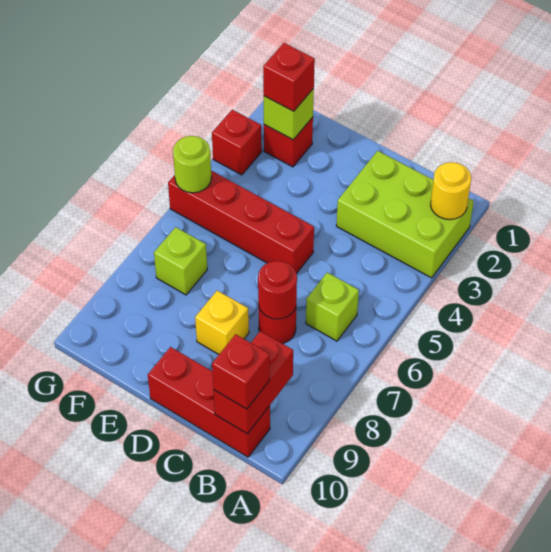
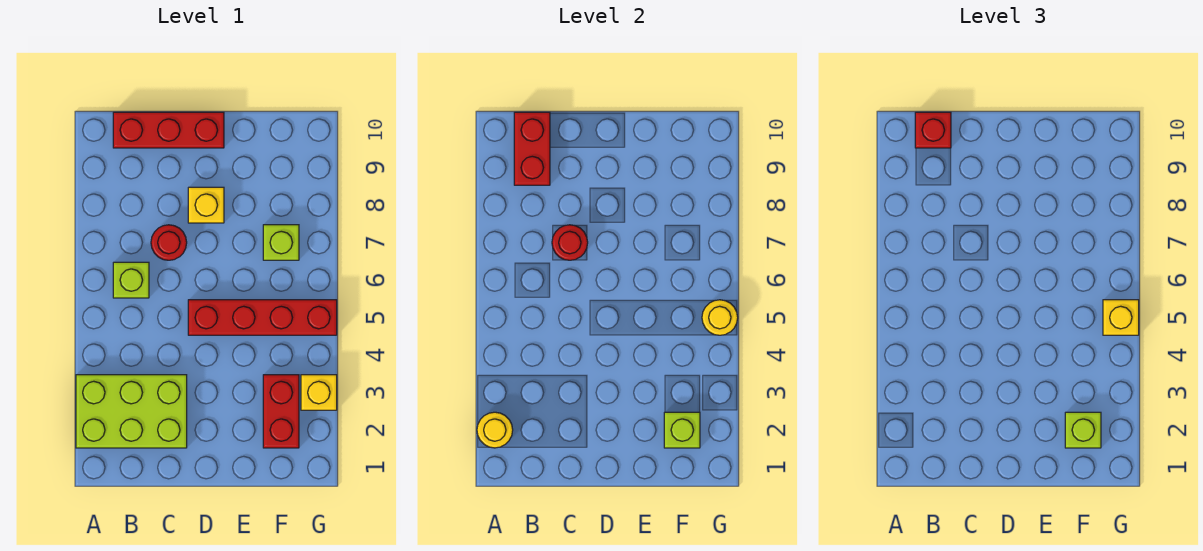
red 1x1 brick [264,117,313,167] -> red 1x2 brick [263,375,299,448]
red 1x1 brick [263,43,315,111] -> lime 1x1 brick [1065,412,1101,448]
red 1x1 brick [212,110,262,175] -> yellow 1x1 brick [301,375,337,410]
lime 1x1 round brick [173,136,211,193] -> yellow 1x1 round brick [702,300,738,335]
none -> yellow 1x1 brick [1103,300,1139,335]

